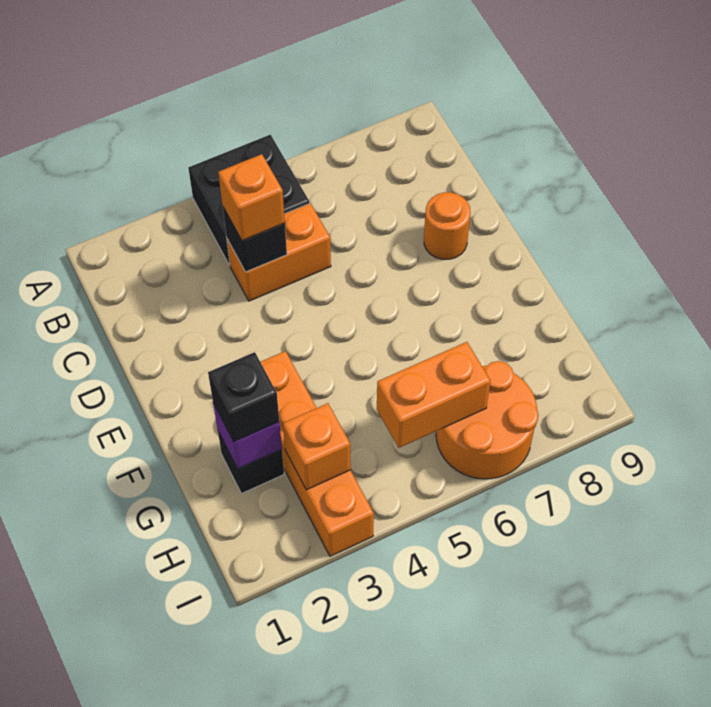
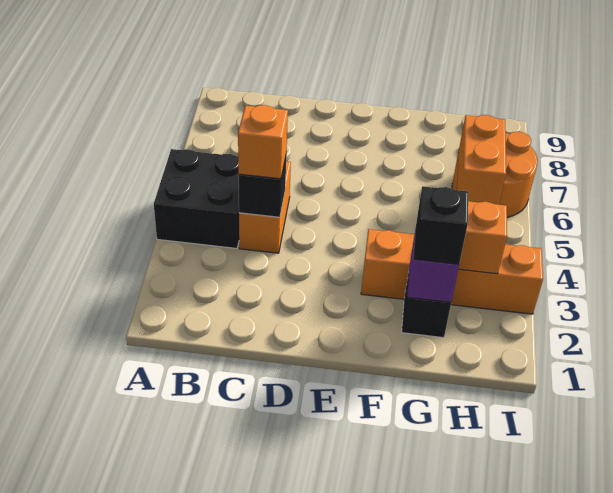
orange 1x1 round brick [424,192,470,259] -> none

